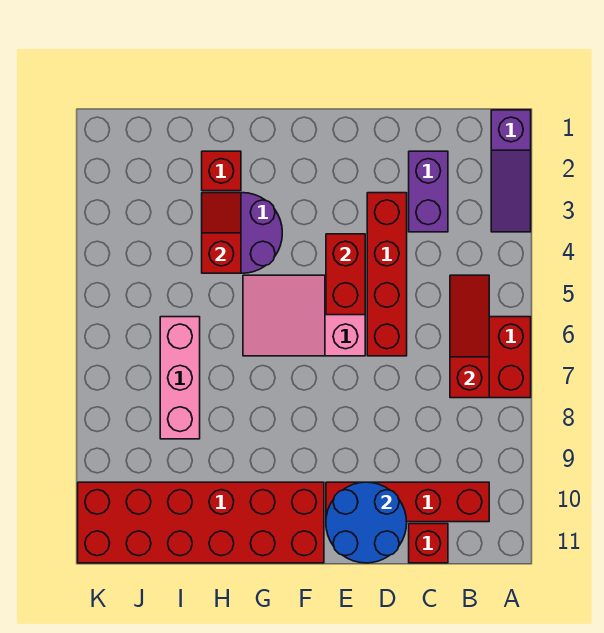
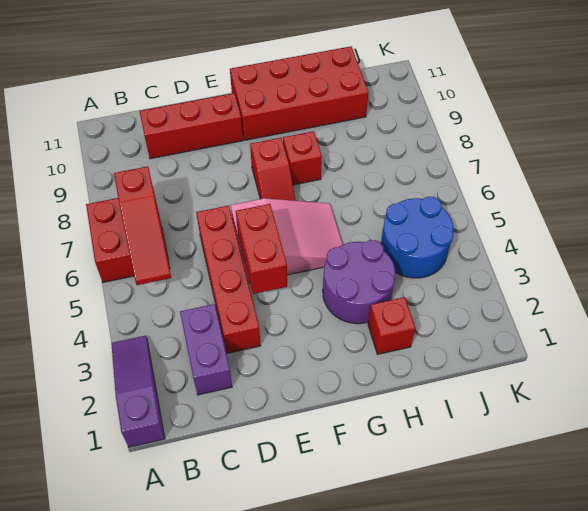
red 1x4 brick [326,482,489,522] -> red 1x3 brick [140,93,243,159]
red 1x1 brick [409,524,448,563] -> red 1x1 brick moved to [283,131,322,185]
blue 2x2 round brick [326,482,407,563] -> blue 2x2 round brick moved to [381,197,454,278]
red 2x6 brick [78,482,324,563] -> red 2x4 brick [230,46,369,140]
red 1x2 slope [202,193,241,273] -> red 1x2 slope moved to [250,138,295,201]
pink 1x3 brick [160,317,200,439] -> none

